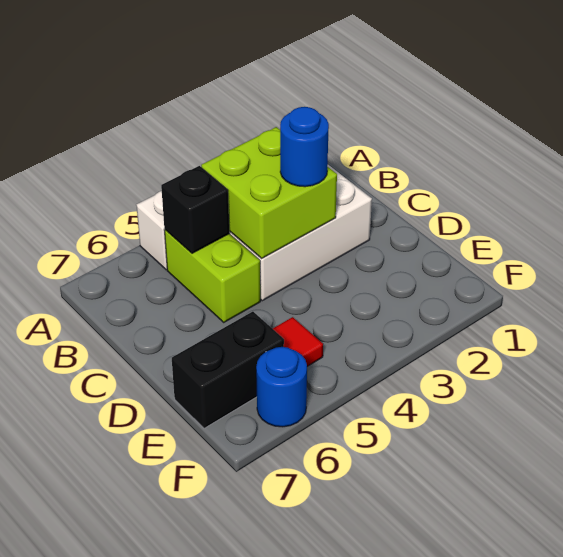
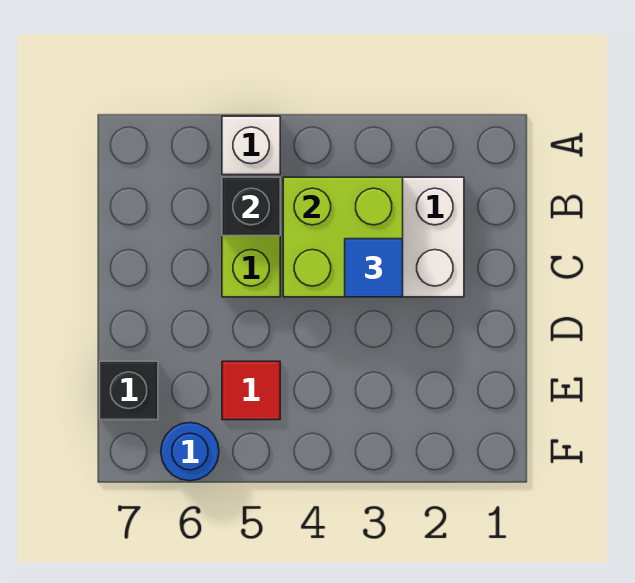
blue 1x1 round brick [280,107,329,187] -> blue 1x1 tile [345,239,403,297]
black 1x2 brick [172,312,284,428] -> black 1x1 brick [100,361,158,420]

